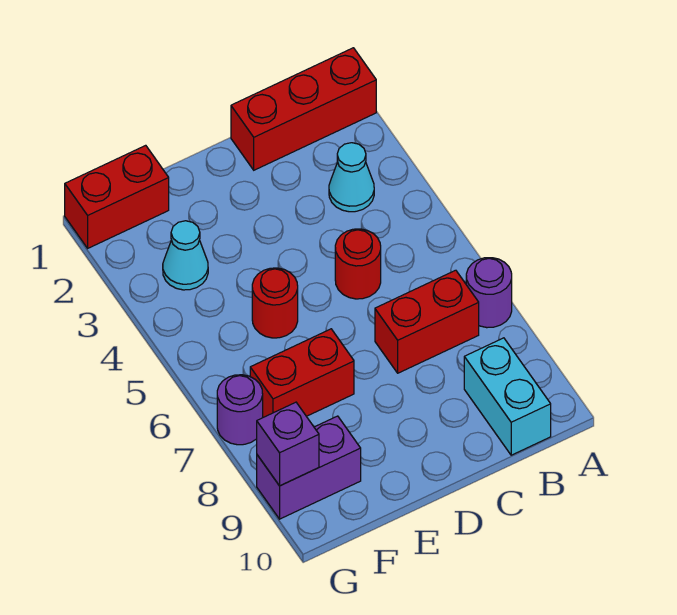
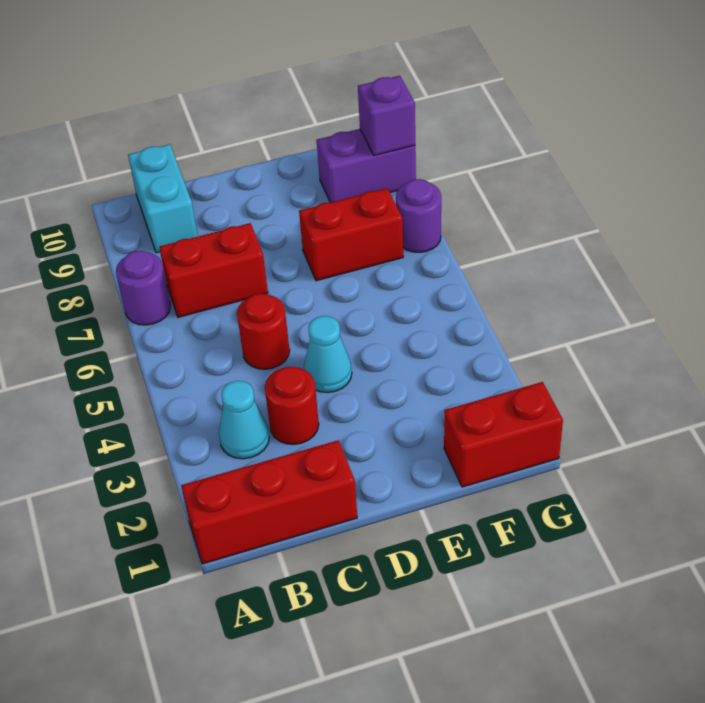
red 1x1 round brick [252,268,298,338] -> red 1x1 round brick moved to [265,367,319,445]
cyan 1x1 cone [163,221,208,290] -> cyan 1x1 cone moved to [304,316,352,393]

